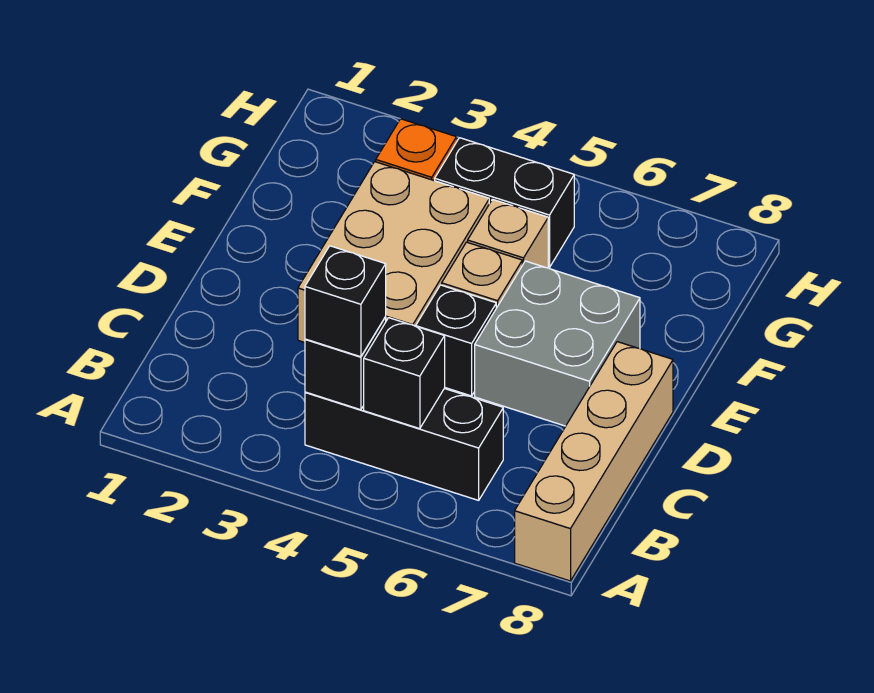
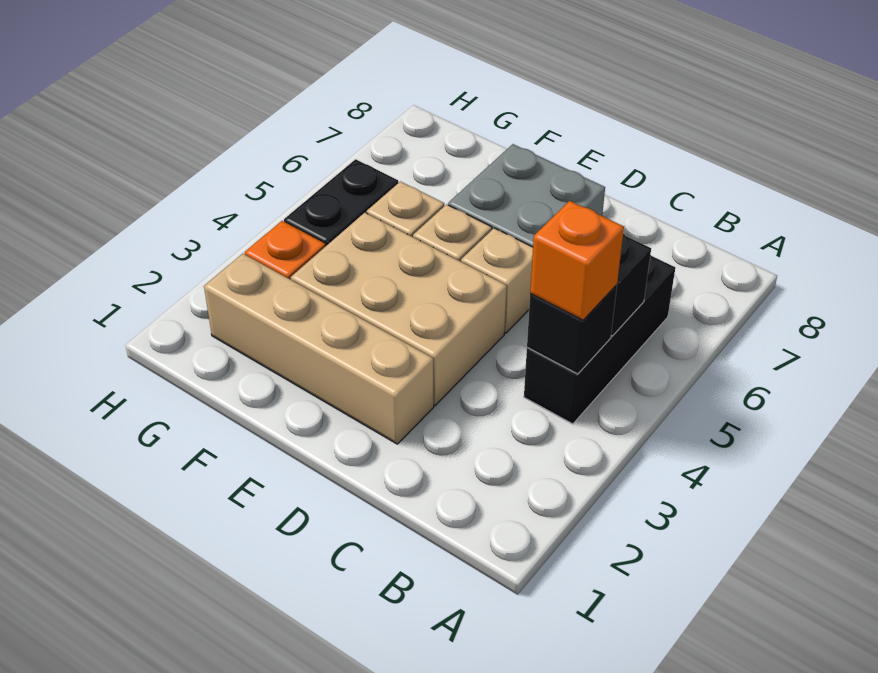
tan 1x4 brick [515,342,673,581] -> tan 1x4 brick moved to [204,254,434,444]
black 1x1 brick [305,246,386,357] -> orange 1x1 brick [530,201,624,320]
black 1x1 brick [416,285,496,396] -> tan 1x1 brick [461,228,533,333]

